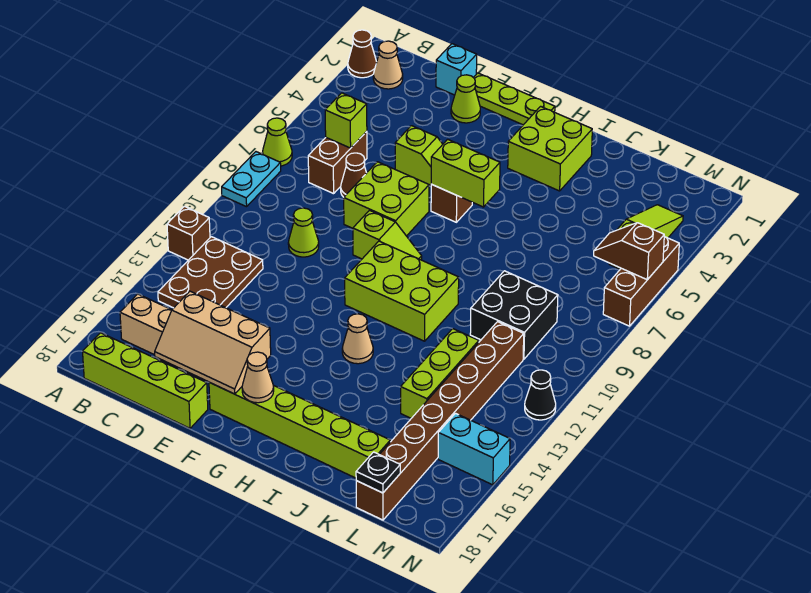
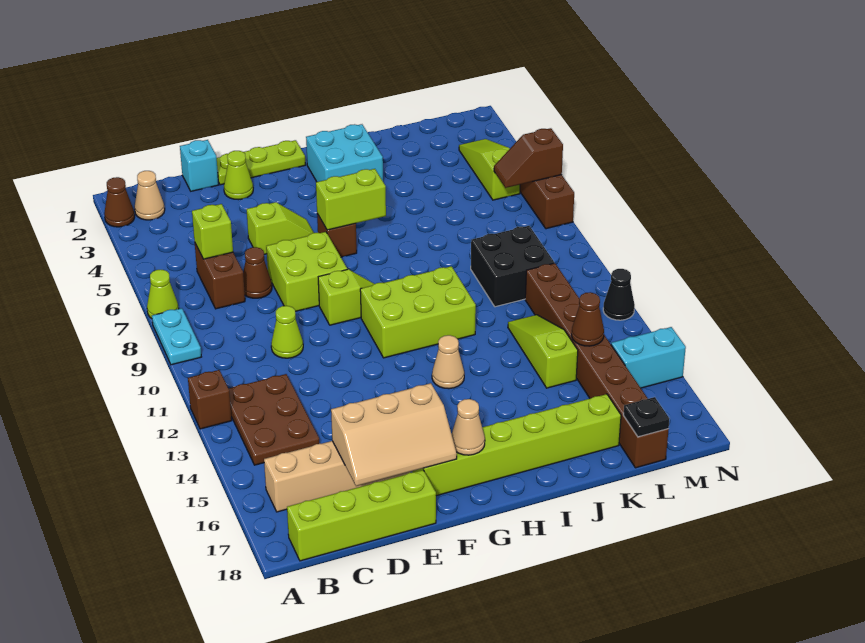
lime 2x2 brick [508,106,592,191] -> cyan 2x2 brick [306,124,383,182]
lime 1x3 brick [401,329,479,418] -> lime 1x3 slope [508,315,578,388]
none -> brown 1x1 cone [571,292,604,346]

